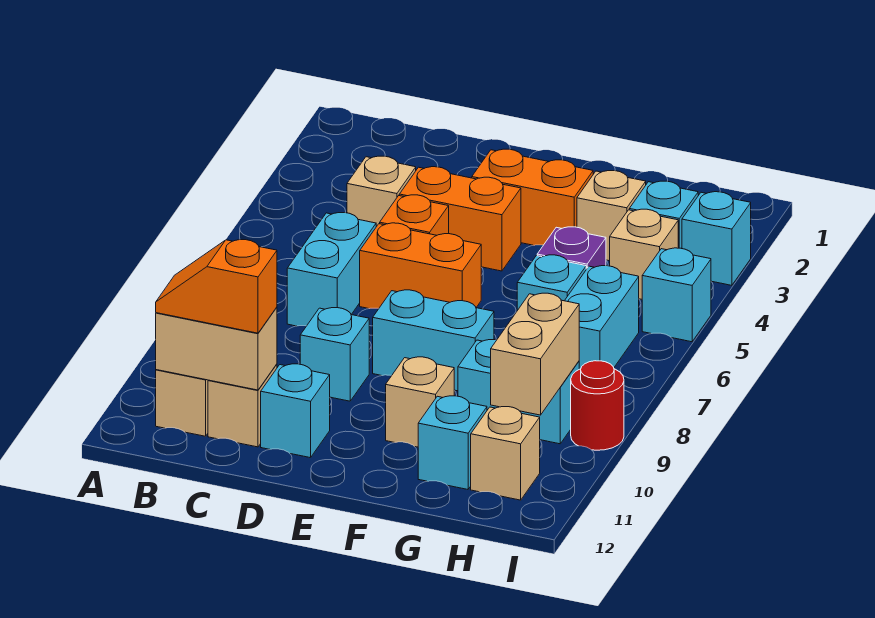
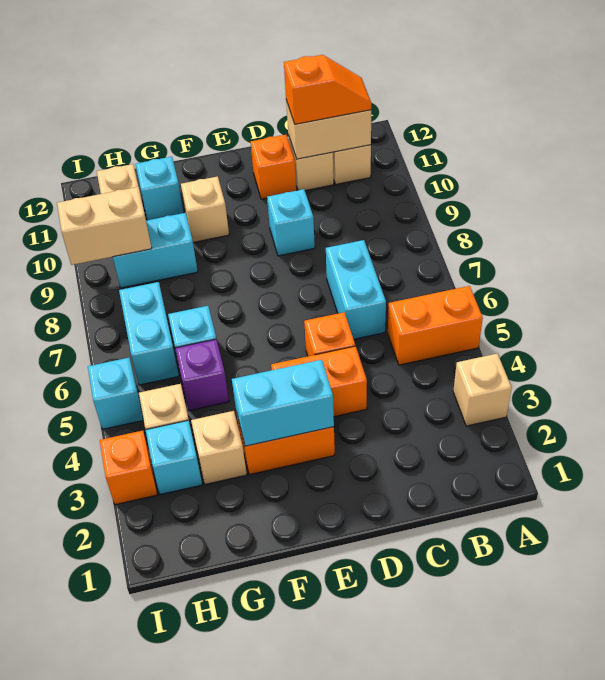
tan 1x1 brick [347,156,416,227] -> tan 1x1 brick moved to [453,354,512,426]
orange 1x2 brick [360,223,481,309] -> orange 1x2 brick moved to [388,286,483,365]
cyan 1x1 brick [261,364,330,458] -> orange 1x1 brick [251,135,297,199]
cyan 1x2 brick [373,290,494,391] -> cyan 1x2 brick moved to [232,360,334,446]
tan 1x2 brick [491,293,579,415] -> tan 1x2 brick turned to [57,187,152,265]
cyan 1x1 brick [682,192,751,285] -> orange 1x1 brick [100,431,157,505]
red 1x1 round brick [571,361,624,450] -> none

